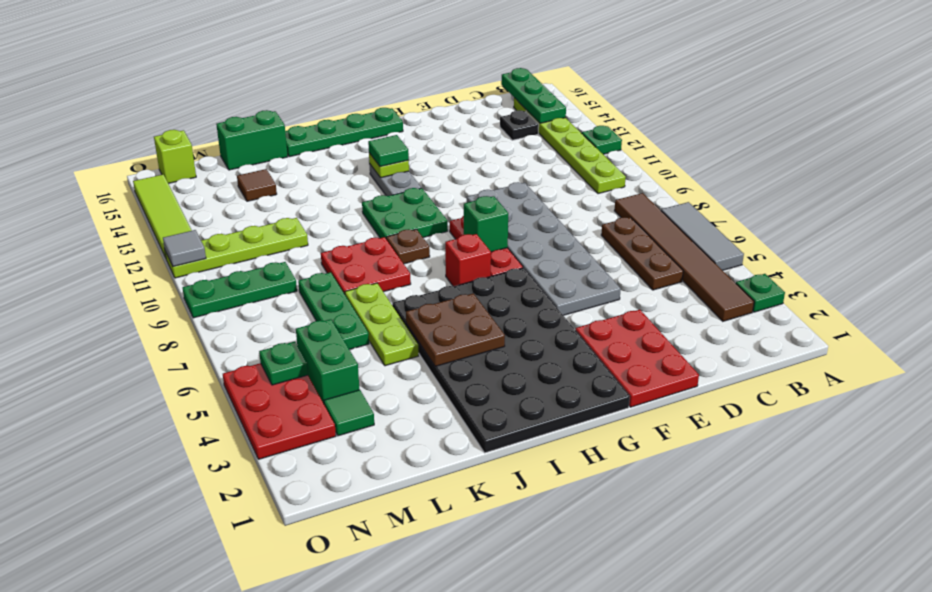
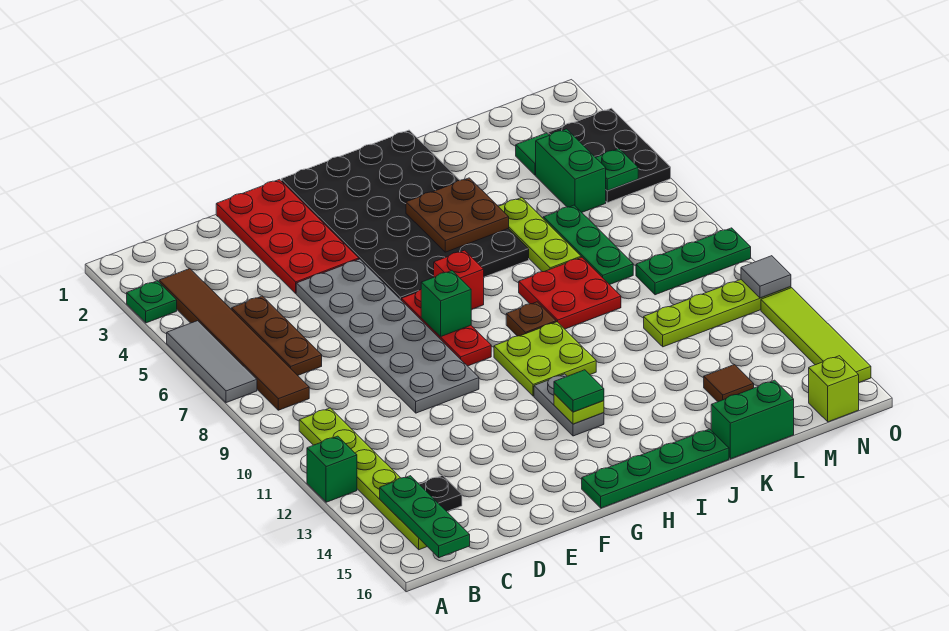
green 1x1 plate [582,126,622,154] -> green 1x1 brick [307,436,357,502]
red 2x3 plate [575,310,699,407] -> red 2x4 plate [216,179,359,293]
green 2x2 plate [362,188,448,238] -> lime 2x2 plate [494,322,596,396]
red 2x3 plate [223,363,336,459] -> black 2x3 plate [548,108,671,203]

